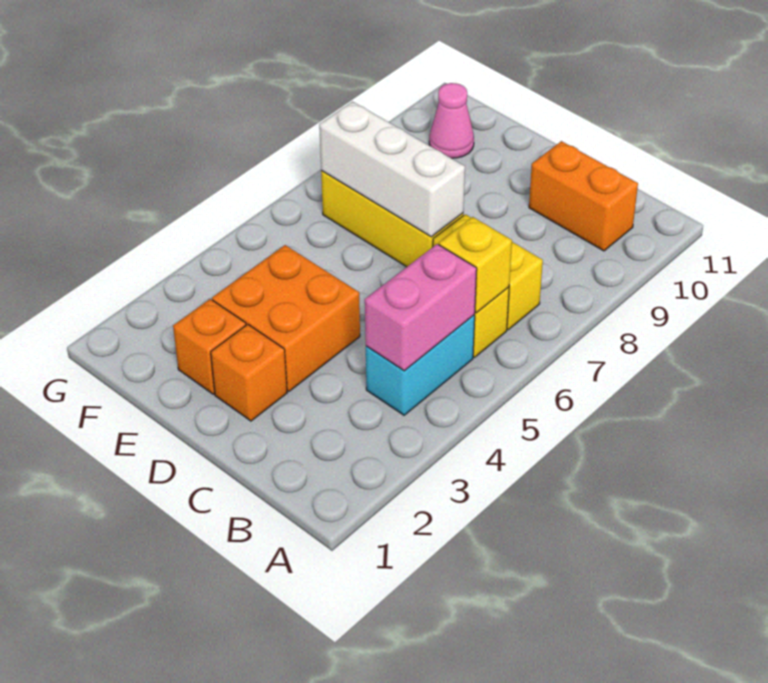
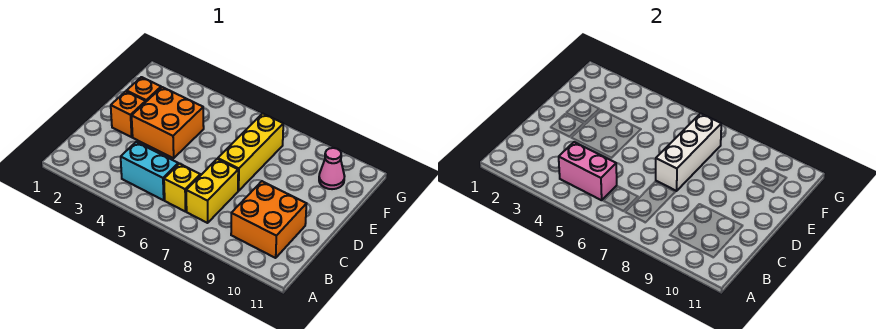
yellow 1x1 brick [439,217,512,313] -> none
orange 1x2 brick [529,141,638,251] -> orange 2x2 brick [231,181,307,258]

